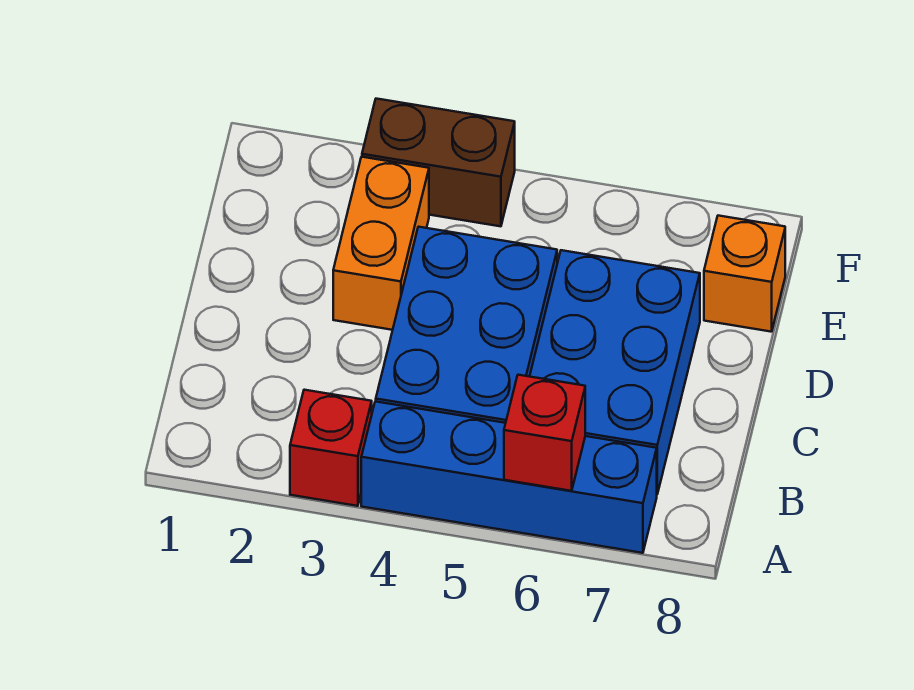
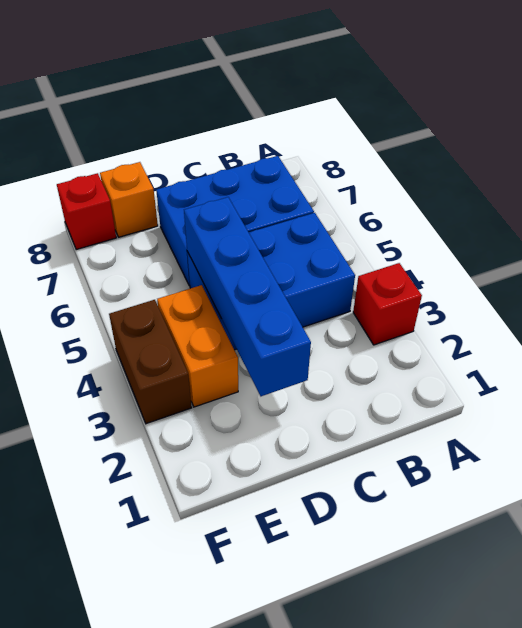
blue 1x4 brick [361,401,657,553] -> blue 1x4 brick moved to [184,197,311,396]
red 1x1 brick [504,375,585,491] -> red 1x1 brick moved to [57,173,116,250]
orange 1x2 brick [333,157,429,330] -> orange 1x2 brick turned to [157,285,238,407]

